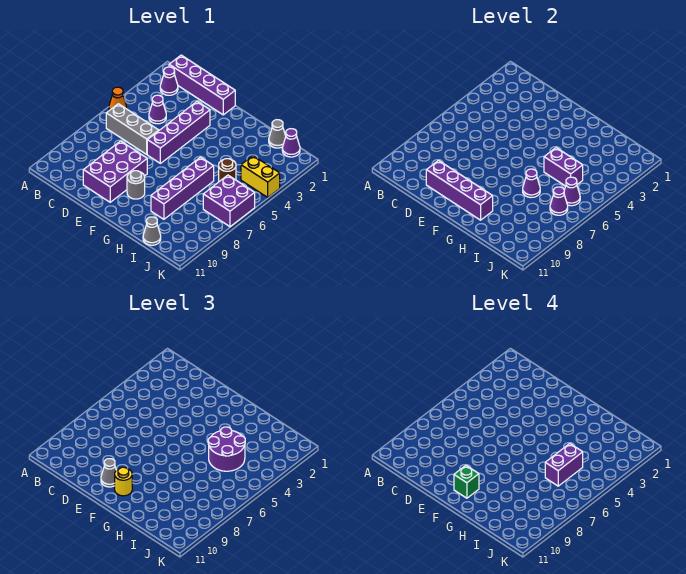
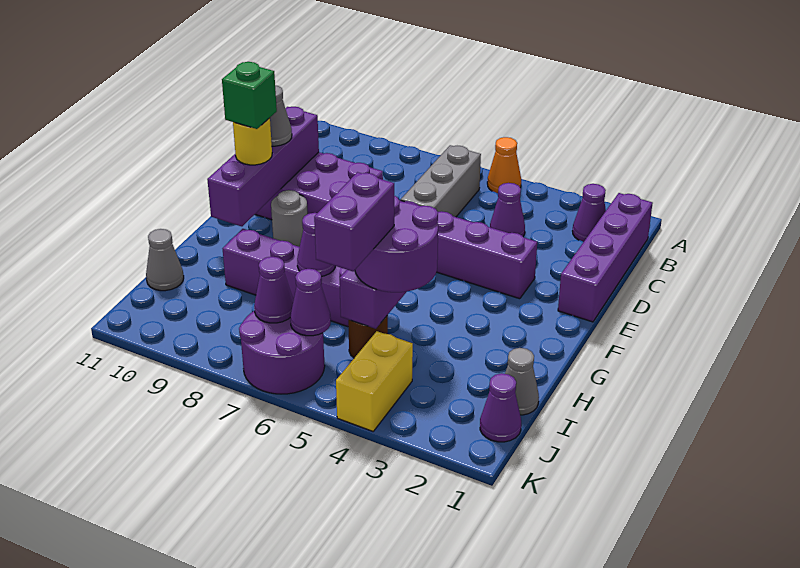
purple 1x2 brick [545,444,583,486] -> purple 1x2 brick turned to [314,172,394,271]
purple 2x2 brick [203,175,255,227] -> purple 2x2 round brick [239,311,325,394]

